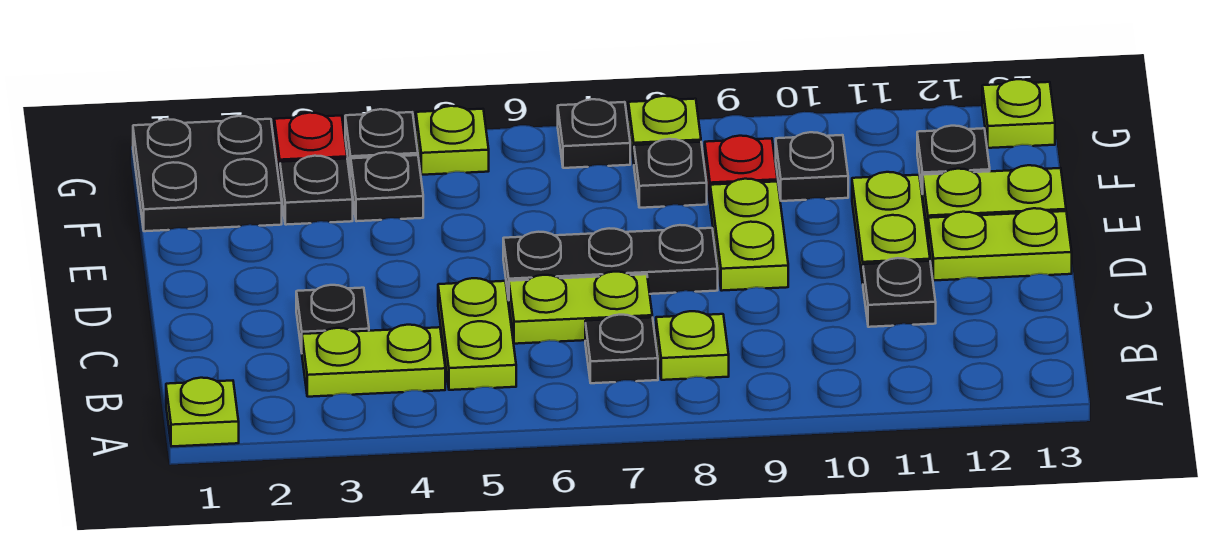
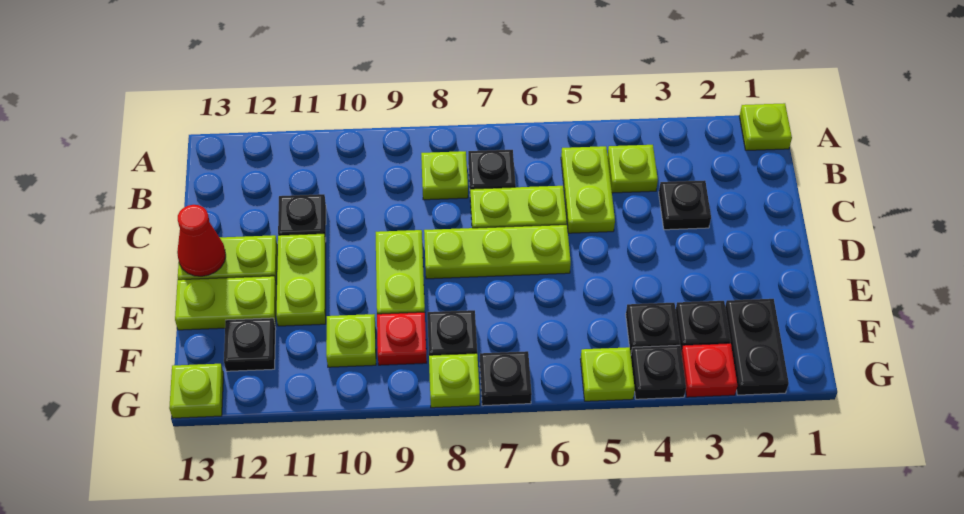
lime 1x2 plate [302,325,445,397] -> lime 1x1 plate [608,145,658,193]
black 1x3 plate [503,225,718,299] -> lime 1x3 plate [424,225,571,279]
none -> red 1x1 cone [177,205,226,276]
black 2x2 plate [133,116,282,231] -> black 1x2 plate [725,299,789,395]
black 1x1 plate [776,132,848,201] -> lime 1x1 plate [326,314,376,367]

